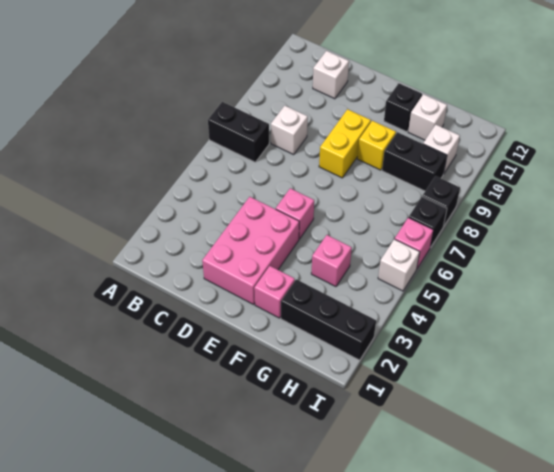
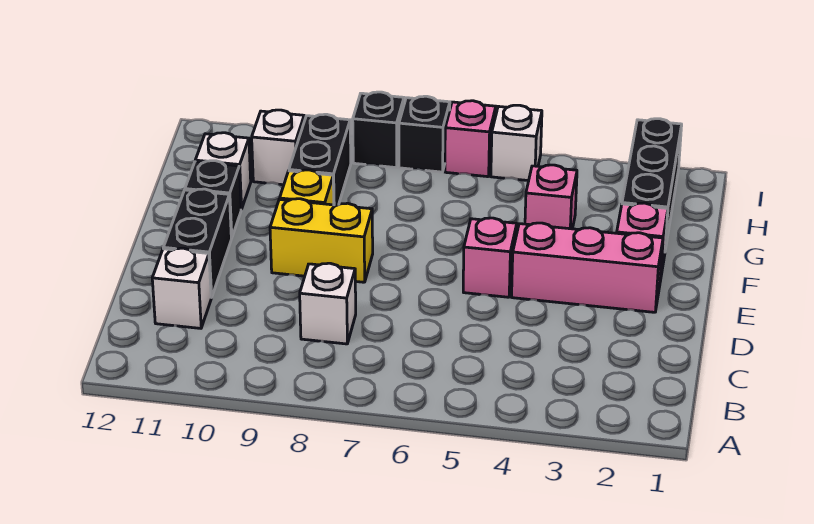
black 1x2 brick [208,102,269,162] -> black 1x2 brick moved to [163,189,231,298]
pink 2x3 brick [202,197,299,304] -> pink 1x3 brick [512,223,663,312]

